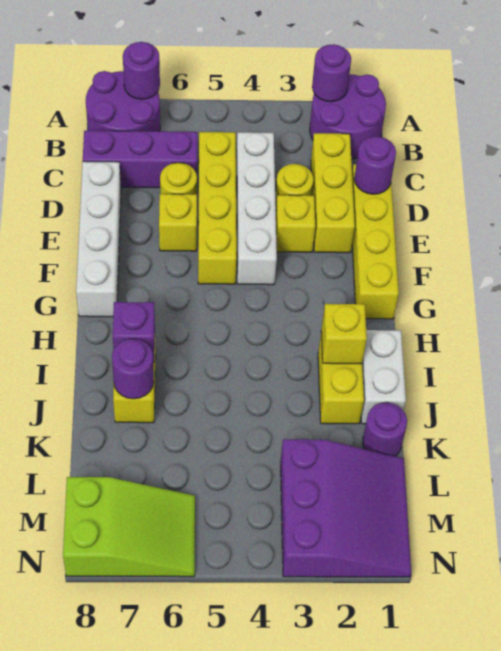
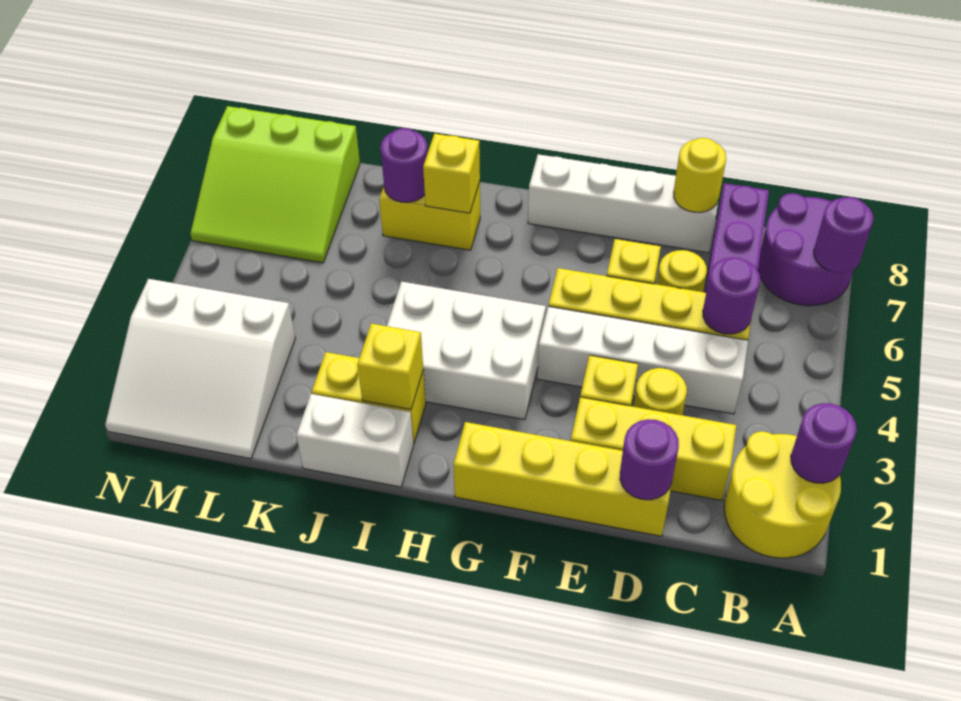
purple 2x2 round brick [310,74,386,159] -> yellow 2x2 round brick [724,431,841,558]
none -> yellow 1x1 round brick [674,138,726,212]
none -> white 2x3 brick [387,282,546,420]
purple 1x1 brick [113,302,155,362] -> yellow 1x1 brick [423,134,480,213]
purple 1x1 round brick [363,402,407,456] -> purple 1x1 round brick moved to [703,258,760,334]
purple 3x3 slope [281,439,411,577] -> white 3x3 slope [105,279,295,459]
lime 2x3 slope [63,477,195,577] -> lime 3x3 slope [190,106,360,263]

